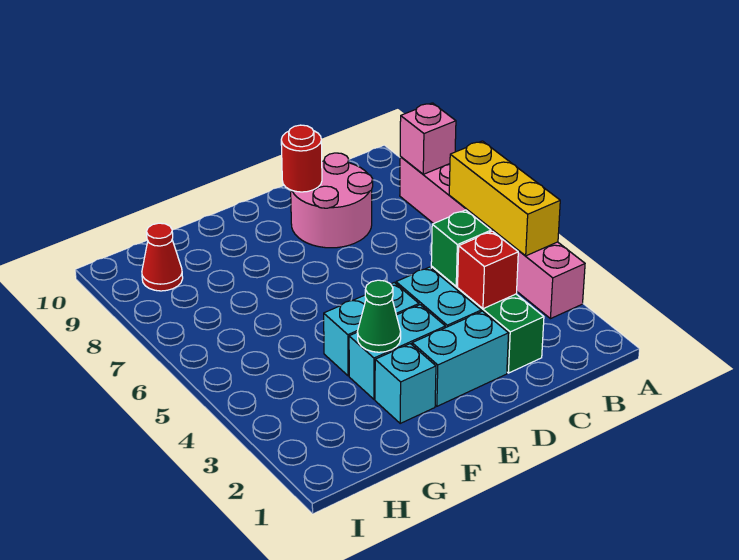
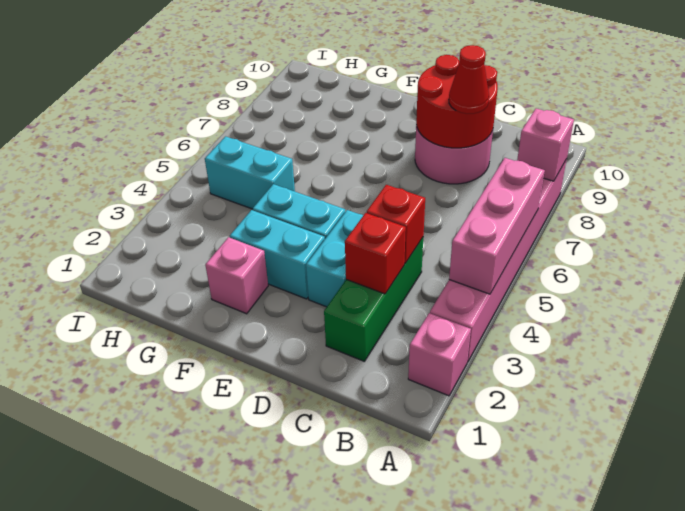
none -> pink 1x1 brick [408,313,471,396]
yellow 1x3 brick [449,141,560,256] -> pink 1x3 brick [449,158,545,294]
green 1x1 brick [431,210,491,286] -> red 1x1 brick [367,185,425,263]
cyan 1x2 brick [412,311,509,406] -> cyan 1x2 brick moved to [205,136,295,209]
red 1x1 round brick [281,125,322,192] -> red 2x2 round brick [416,55,498,148]
cyan 1x1 brick [375,344,436,423] -> pink 1x1 brick [205,237,268,314]
green 1x1 cone [357,280,401,352] -> none
red 1x1 cone [142,223,183,291] -> red 1x1 cone moved to [449,45,489,114]

